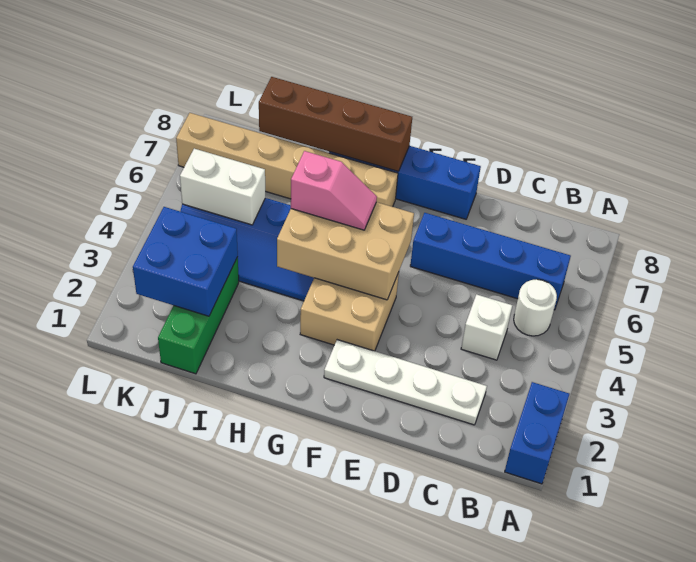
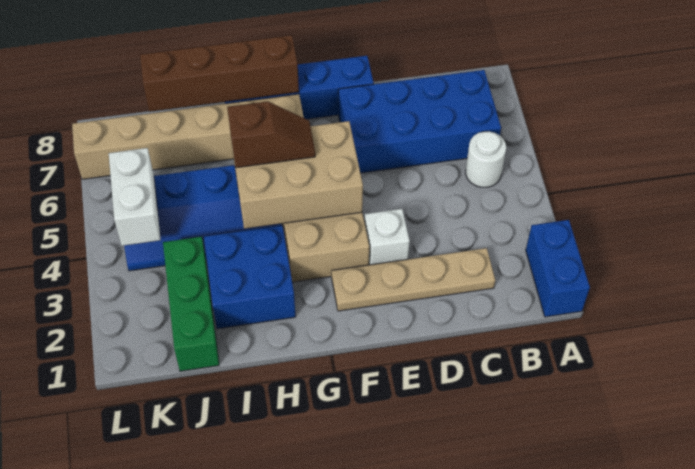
blue 1x4 brick [410,213,571,310] -> blue 2x4 brick [338,70,501,173]
white 1x4 plate [324,340,487,425] -> tan 1x4 plate [331,248,495,311]
white 1x1 brick [461,294,512,360] -> white 1x1 brick moved to [364,209,410,265]
pink 1x2 slope [291,151,377,230] -> brown 1x2 slope [227,101,315,168]
blue 2x2 brick [133,207,238,316] -> blue 2x2 brick moved to [204,225,296,329]
white 1x2 brick [180,149,265,225] -> white 1x2 brick turned to [109,148,161,246]

